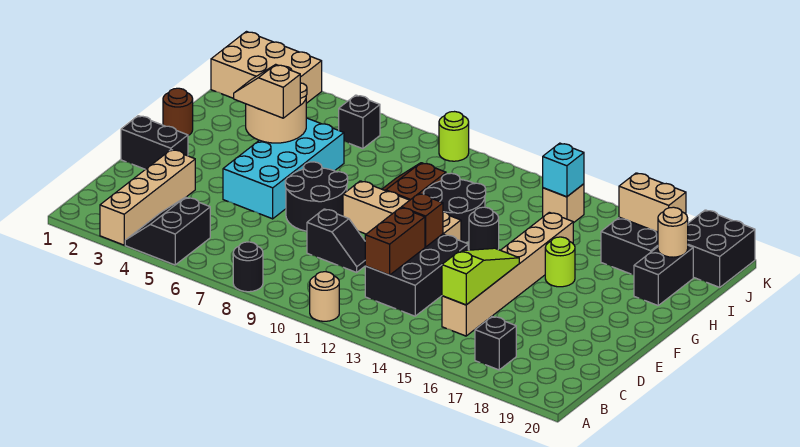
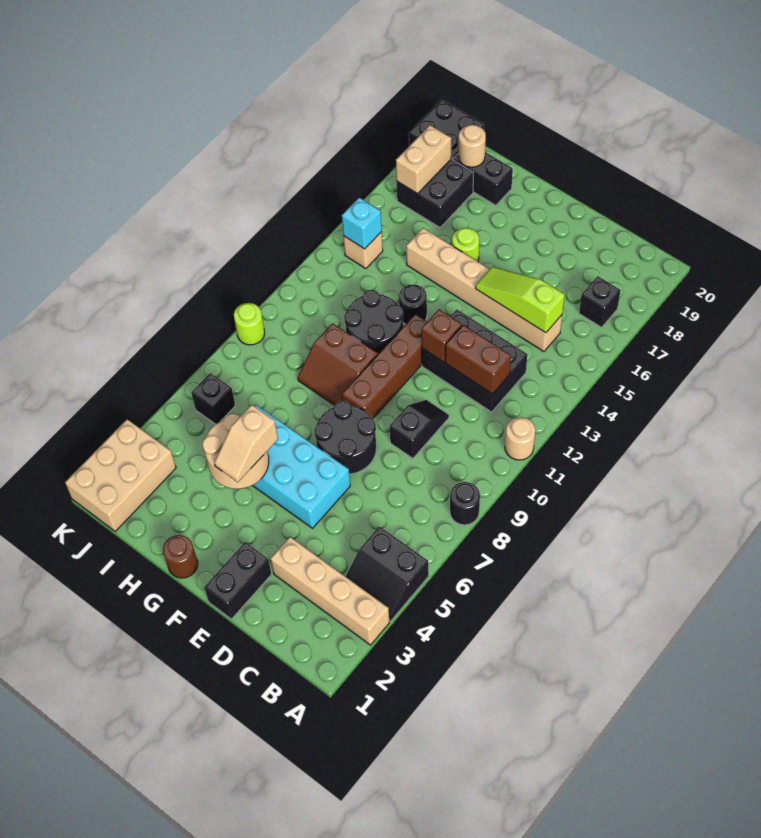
tan 1x4 brick [343,181,461,241] -> brown 1x4 brick [342,314,427,419]

